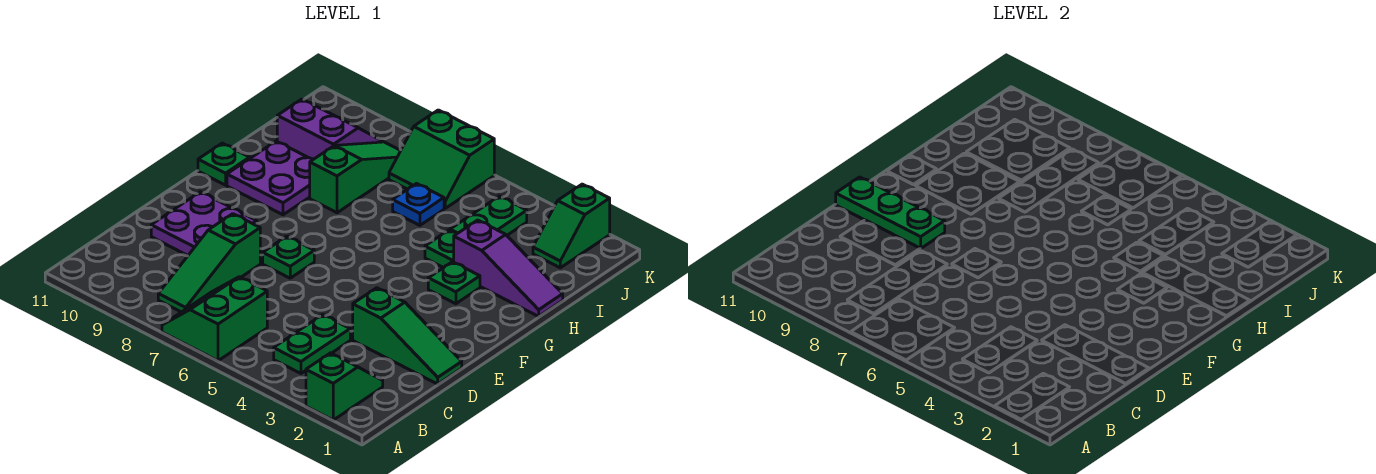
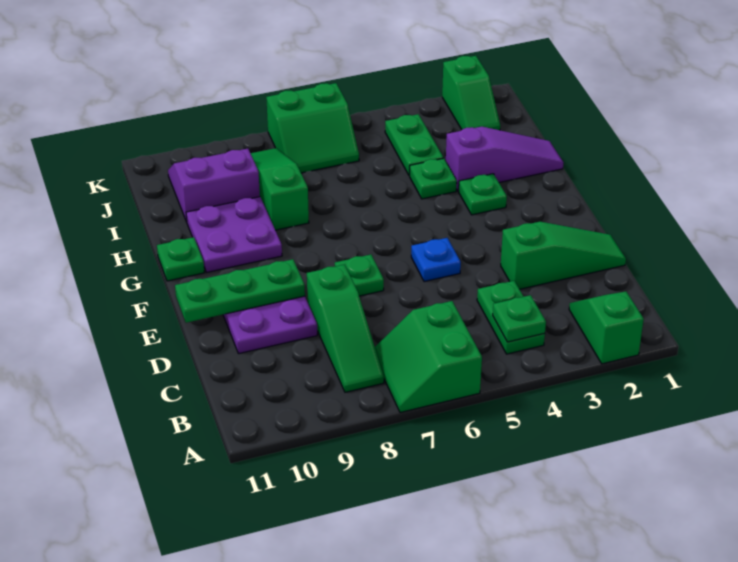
none -> green 1x1 plate [493,295,546,342]
blue 1x1 plate [393,184,444,225] -> blue 1x1 plate moved to [411,238,461,282]

